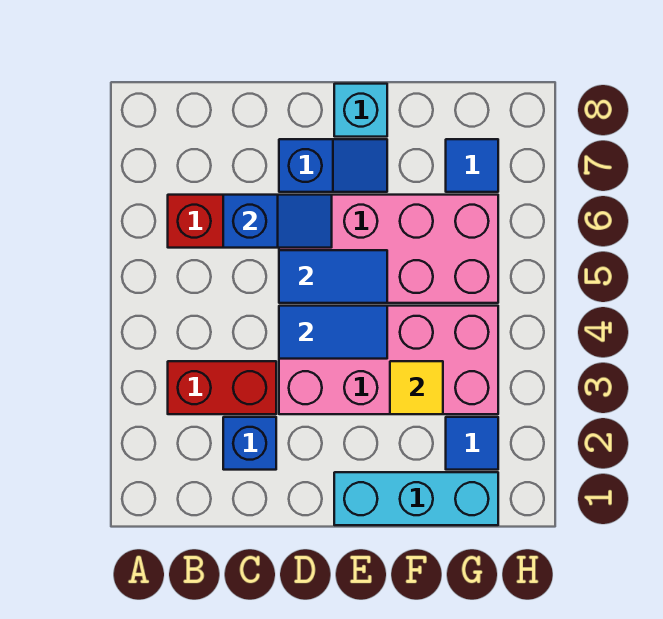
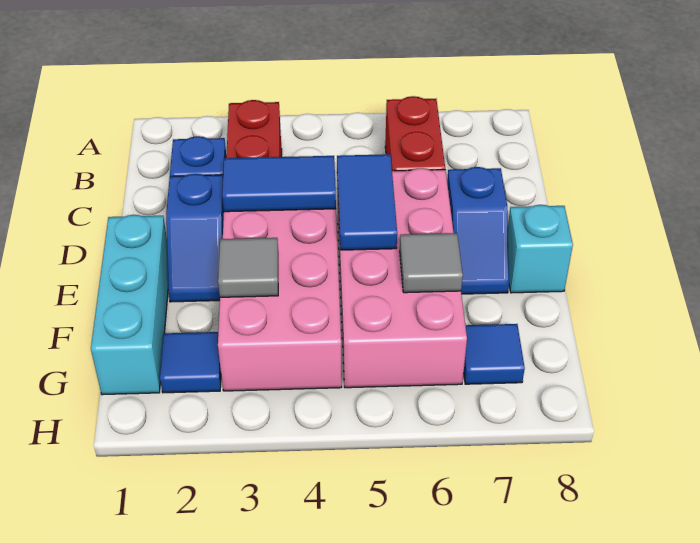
blue 1x2 slope [223,195,332,248] -> blue 1x2 slope moved to [166,174,224,302]
blue 1x2 tile [279,306,387,359] -> blue 1x2 tile turned to [222,156,336,212]
yellow 1x1 tile [390,361,443,414] -> grey 1x1 tile [218,238,278,297]
none -> grey 1x1 tile [400,233,463,293]

